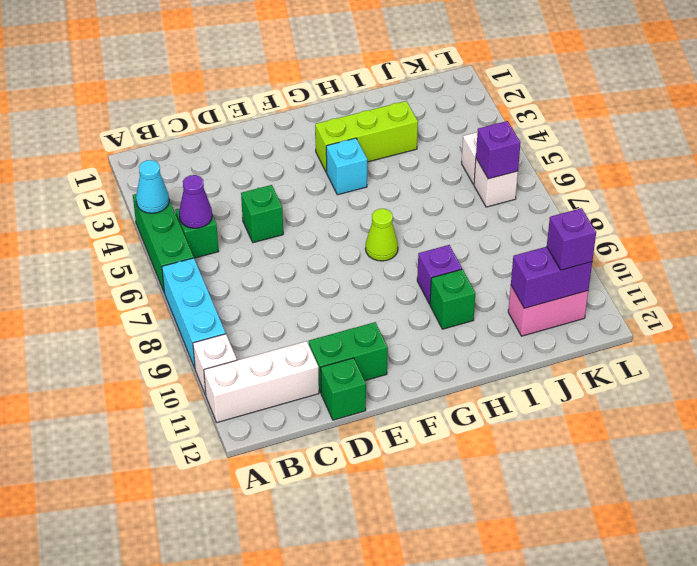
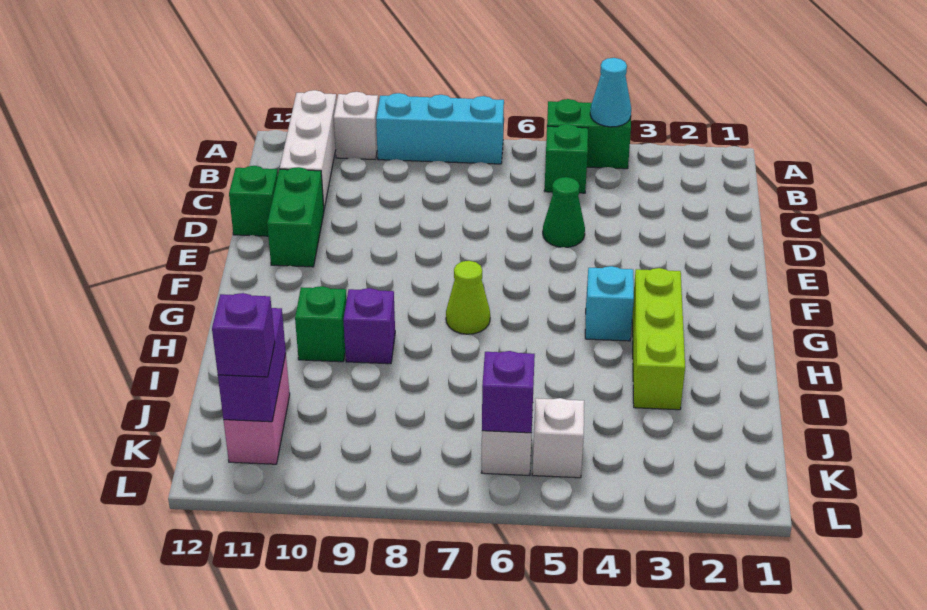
green 1x3 brick [133,194,194,291] -> green 1x2 brick [547,99,631,169]
purple 1x1 cone [179,175,212,228] -> none
green 1x1 brick [241,185,283,243] -> green 1x1 cone [543,177,585,247]

